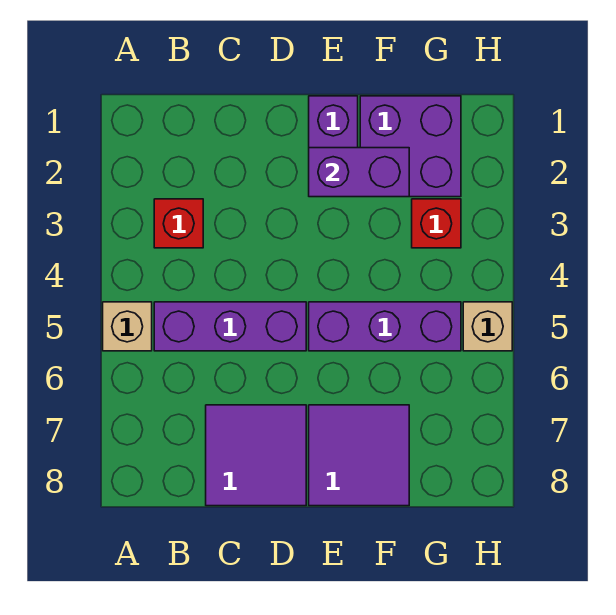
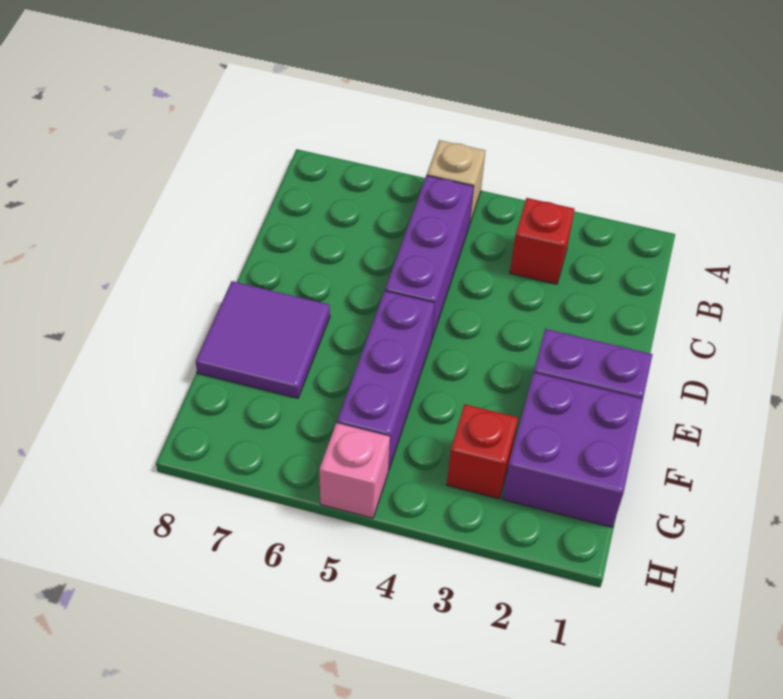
purple 2x2 tile [206,405,306,506] -> none
purple 1x2 brick [309,148,409,197] -> none
tan 1x1 brick [463,302,512,351] -> pink 1x1 brick [319,423,390,518]

